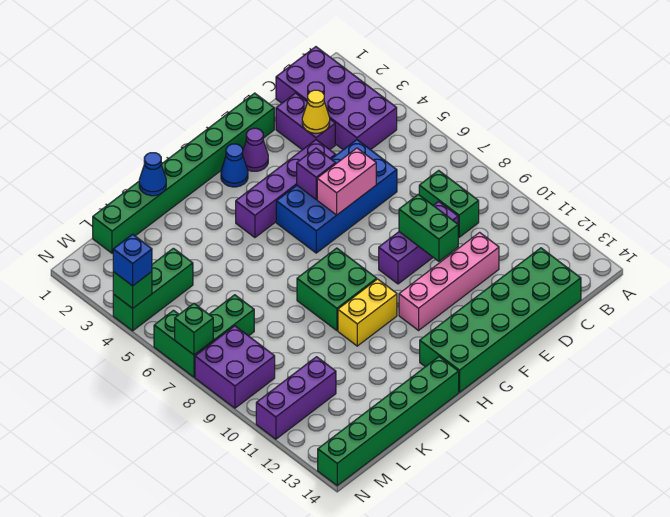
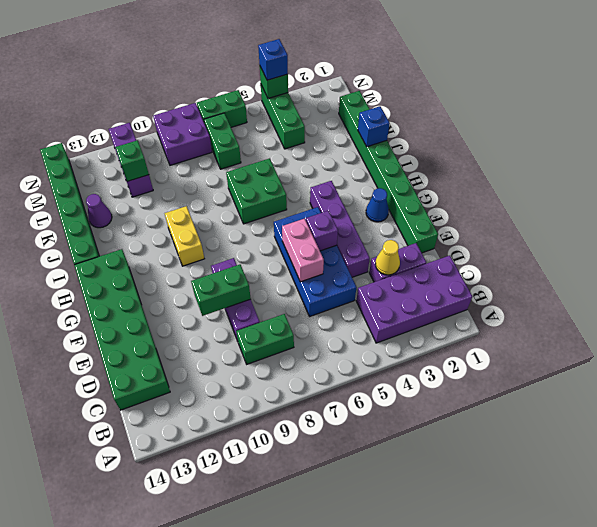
pink 1x4 brick [399,232,499,330] -> none
purple 1x1 cone [243,128,268,171] -> purple 1x1 cone moved to [86,194,112,228]
green 2x2 brick [297,248,377,331] -> green 2x2 brick moved to [226,158,287,224]
blue 1x1 cone [139,153,166,196] -> blue 1x1 brick [358,106,390,147]
green 1x1 brick [175,303,213,355] -> green 1x1 brick moved to [115,140,149,181]

